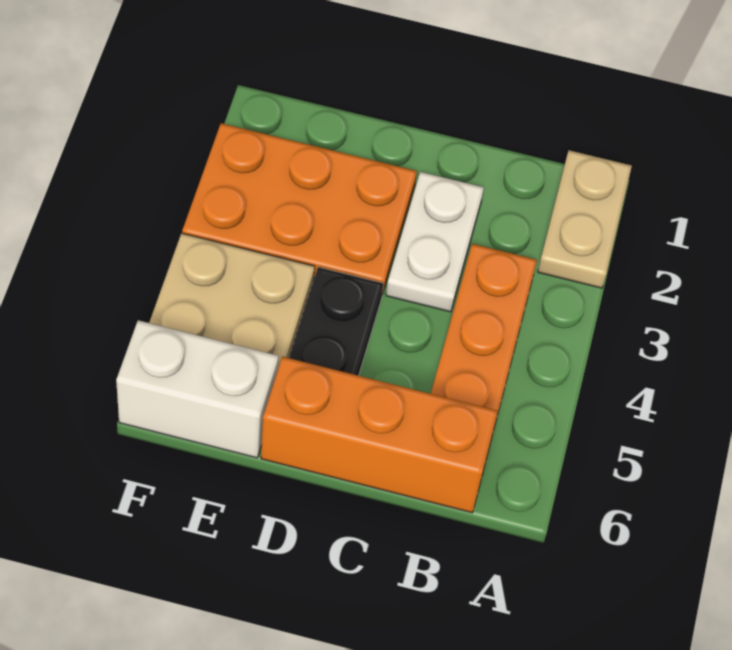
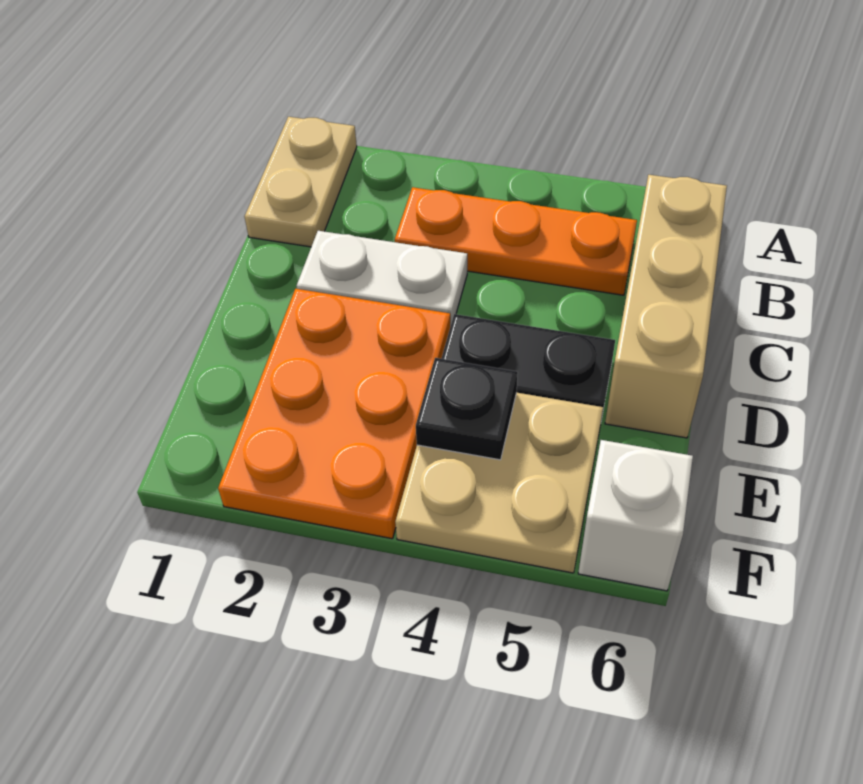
tan 1x2 plate [538,150,632,288] -> tan 1x2 plate turned to [245,117,357,247]
orange 1x3 brick [261,357,498,513] -> tan 1x3 brick [605,175,727,438]
none -> black 1x1 plate [416,358,518,460]
white 1x2 brick [116,320,279,458] -> white 1x1 brick [578,440,693,591]

